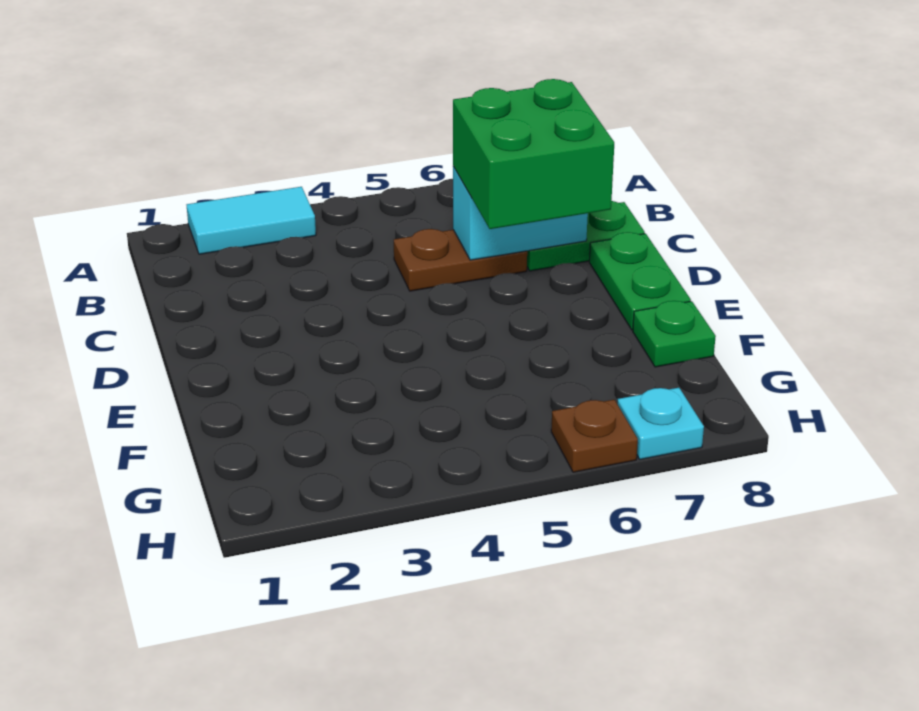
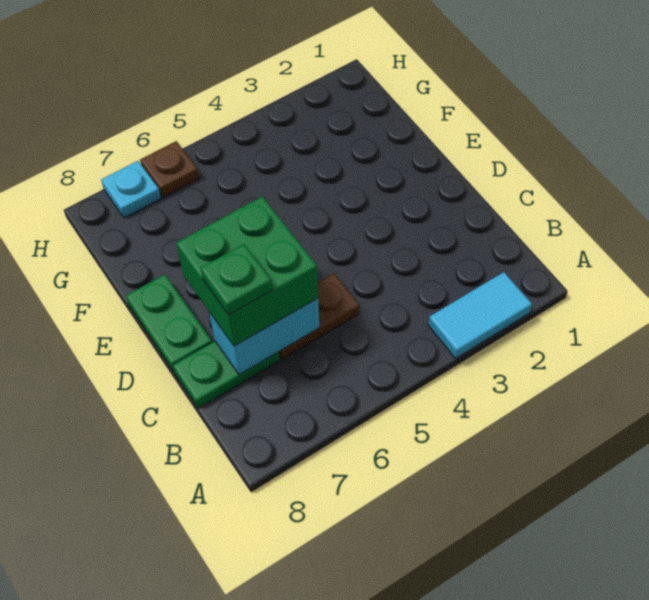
green 1x1 plate [633,301,716,367] -> green 1x1 plate moved to [201,244,272,315]

